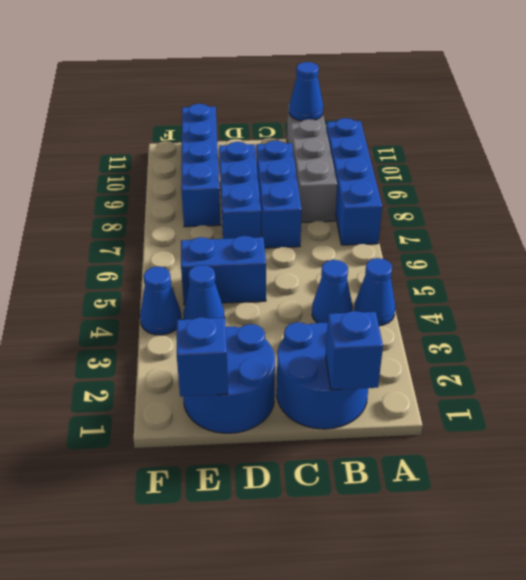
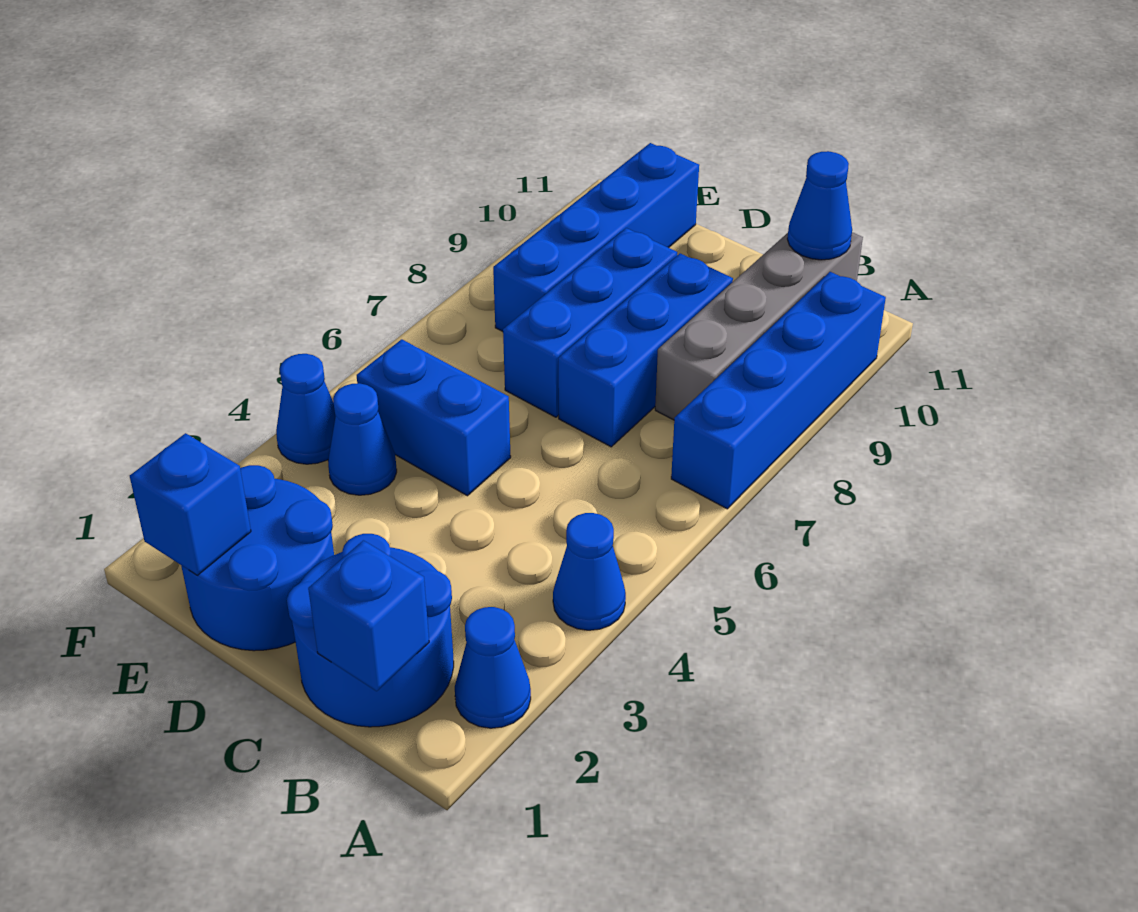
blue 1x1 cone [312,260,353,323] -> blue 1x1 cone moved to [455,607,531,728]

